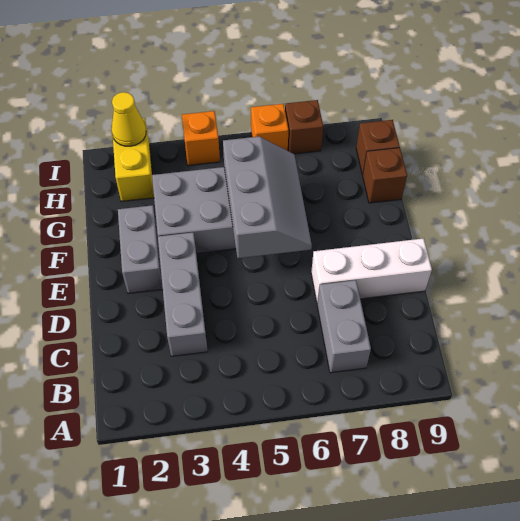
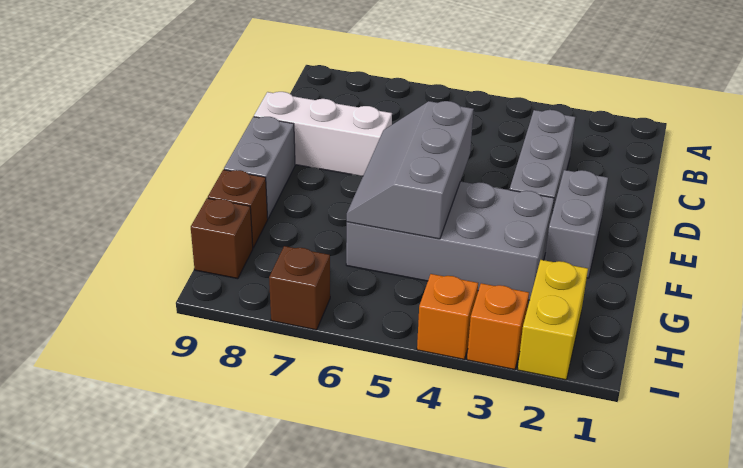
grey 1x2 brick [317,280,371,373] -> grey 1x2 brick moved to [224,117,295,219]
yellow 1x1 cone [112,92,146,146] -> none
orange 1x1 brick [251,104,288,151] -> orange 1x1 brick moved to [467,283,529,370]

